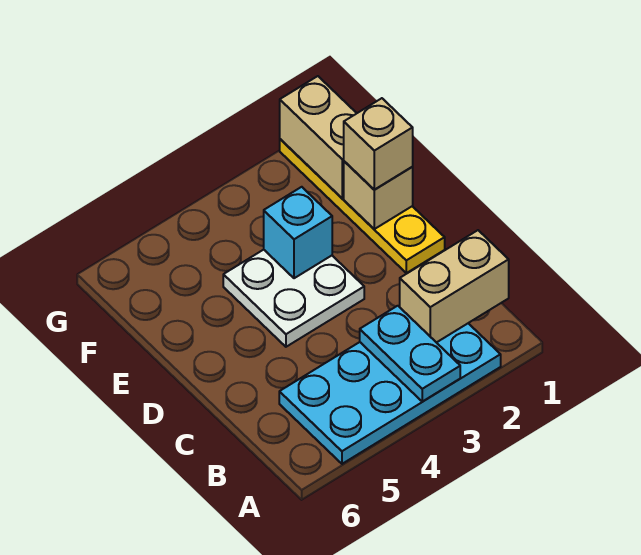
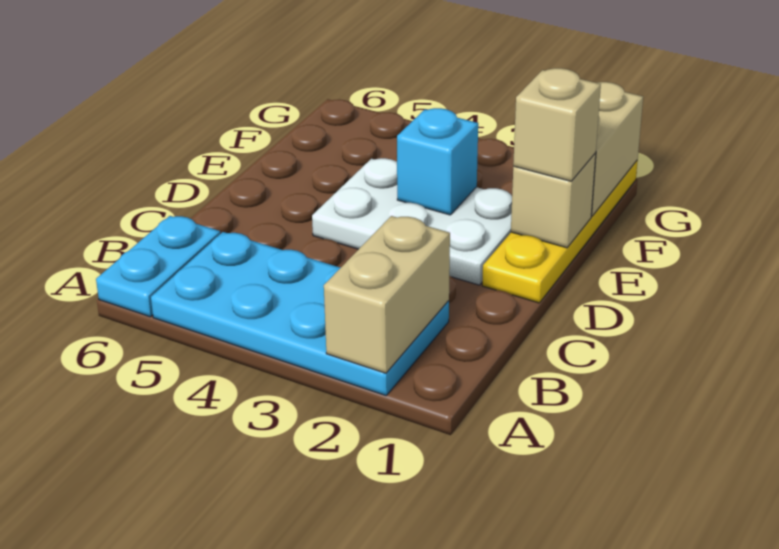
cyan 1x2 plate [360,306,460,401] -> cyan 1x2 plate moved to [96,216,220,317]
tan 1x2 brick [400,230,509,343] -> tan 1x2 brick turned to [324,216,450,373]
white 2x2 plate [223,250,364,347] -> white 2x3 plate [312,158,512,285]

